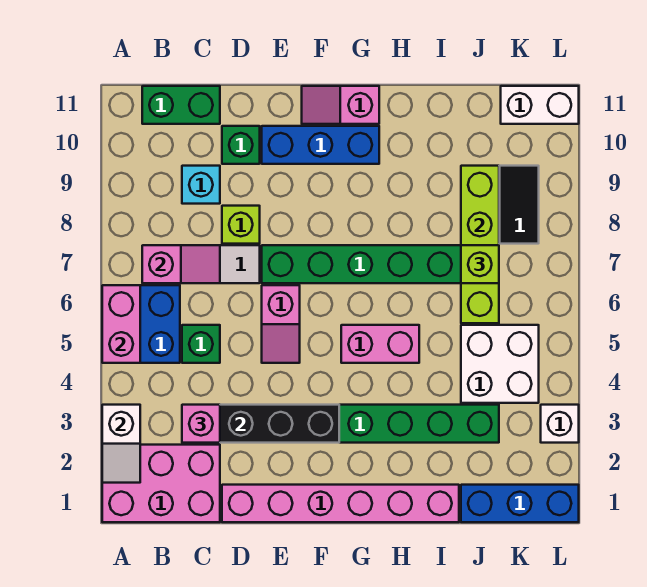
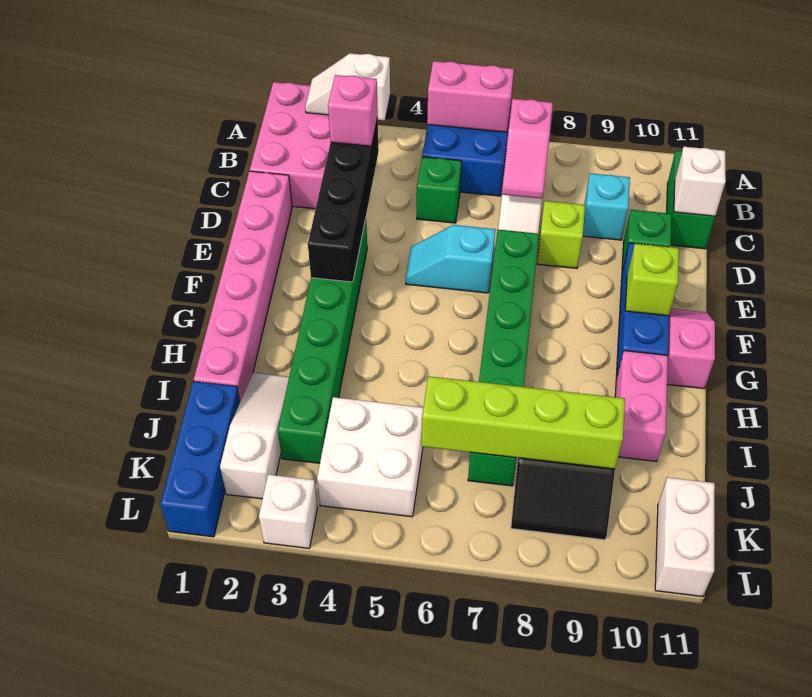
none -> white 1x1 brick [674,147,726,216]
pink 1x2 slope [262,285,300,363] -> cyan 1x2 slope [406,225,495,293]
pink 1x2 brick [341,325,419,363] -> pink 1x2 brick moved to [615,351,668,461]
none -> white 1x3 slope [220,373,289,499]
lime 1x1 brick [461,245,499,283] -> lime 1x1 brick moved to [625,244,679,316]

